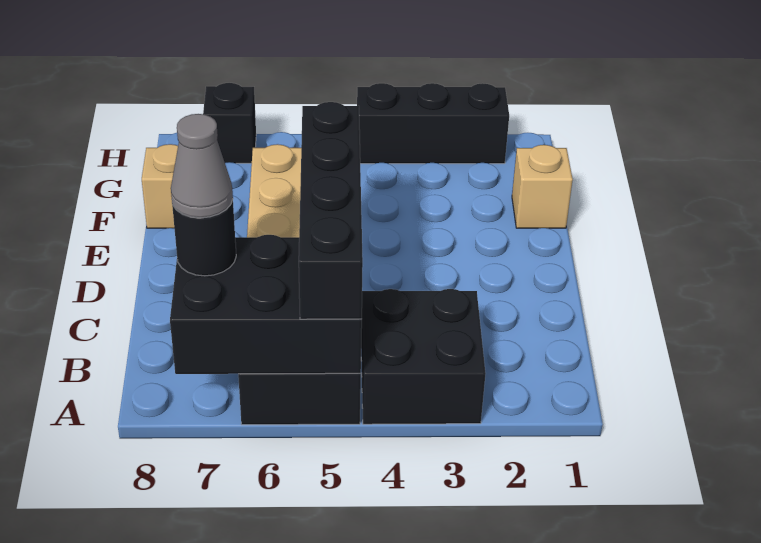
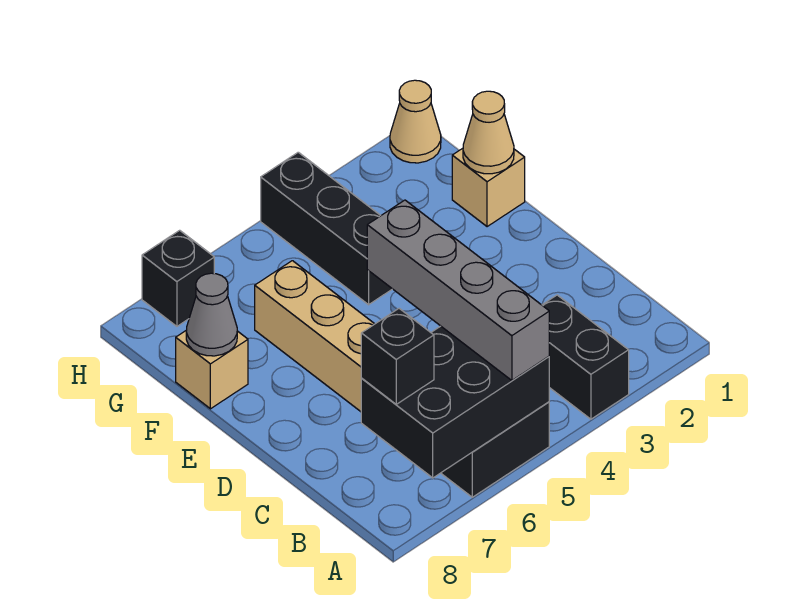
black 2x2 brick [361,289,486,424] -> black 1x2 brick [542,295,629,419]
black 1x4 brick [299,102,363,319] -> grey 1x4 brick [367,200,549,380]
black 1x1 round brick [172,200,236,276] -> black 1x1 brick [361,309,434,404]
grey 1x1 cone [171,114,233,218] -> grey 1x1 cone moved to [186,273,237,356]
none -> tan 1x1 cone [463,91,514,174]
none -> tan 1x1 cone [390,80,441,163]
black 1x3 brick [357,83,509,164] -> black 1x3 brick turned to [261,152,392,305]

